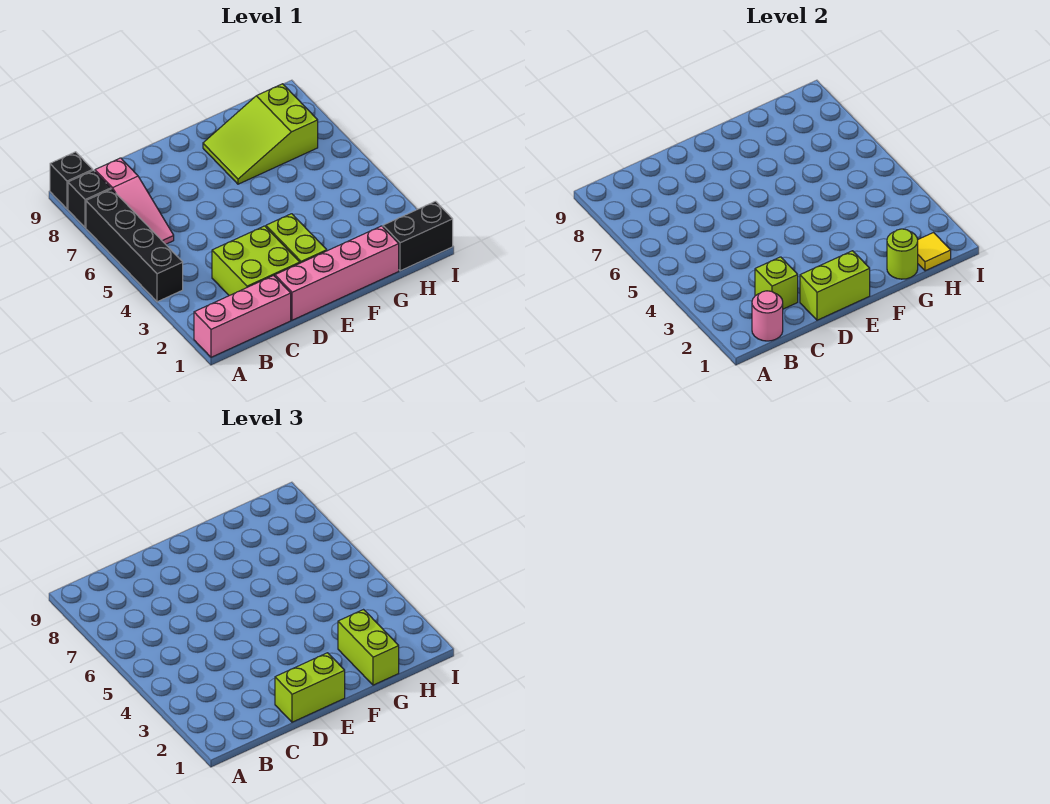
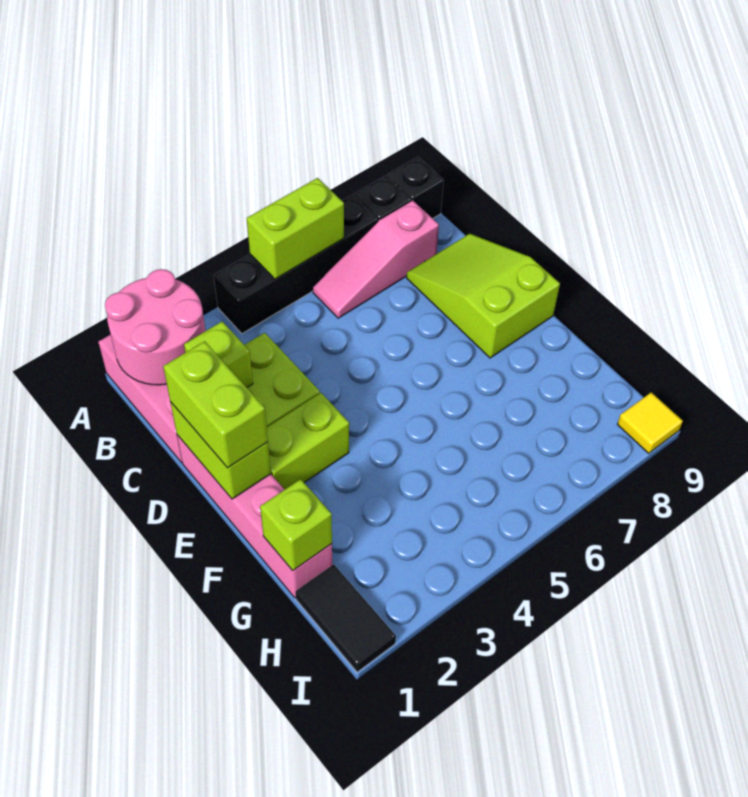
pink 1x1 round brick [752,291,783,341] -> pink 2x2 round brick [105,269,206,385]
lime 2x3 slope [203,84,318,184] -> lime 2x3 slope moved to [407,234,560,358]
lime 1x1 round brick [887,229,918,279] -> lime 1x1 brick [260,479,332,570]
lime 1x2 brick [338,610,399,685] -> lime 1x2 brick moved to [247,178,344,279]
black 1x2 brick [383,201,453,271] -> black 1x2 tile [296,564,396,672]
yellow 1x1 tile [918,233,951,271] -> yellow 1x1 tile moved to [617,392,683,453]

